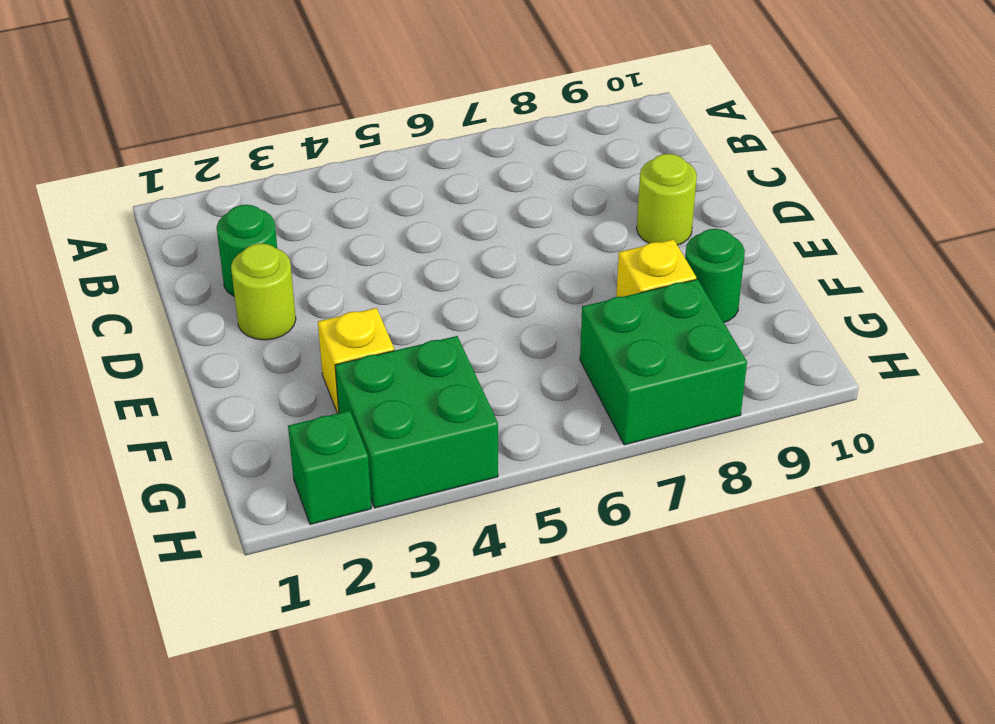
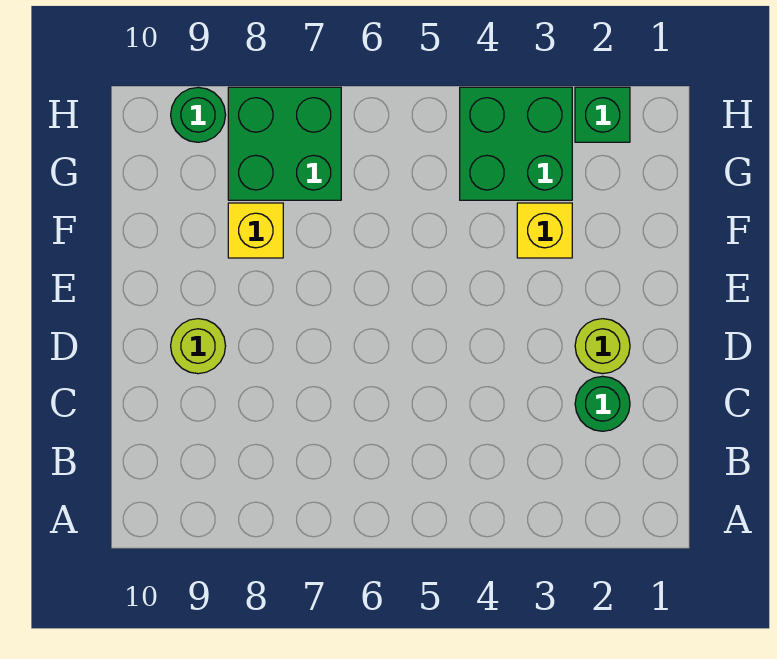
green 1x1 round brick [685,229,745,322] -> green 1x1 round brick moved to [171,87,226,142]

